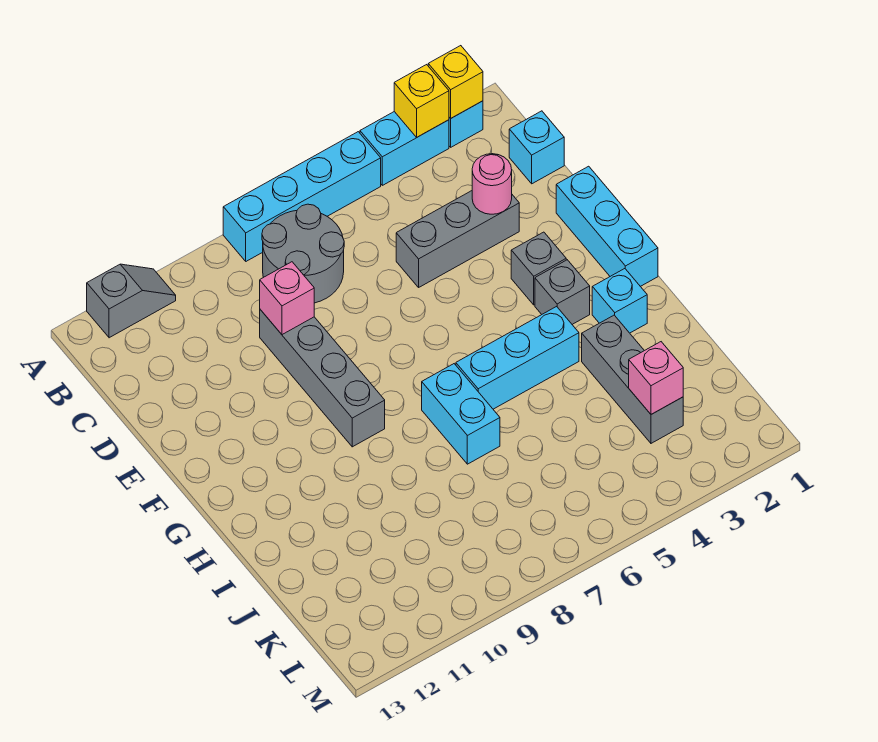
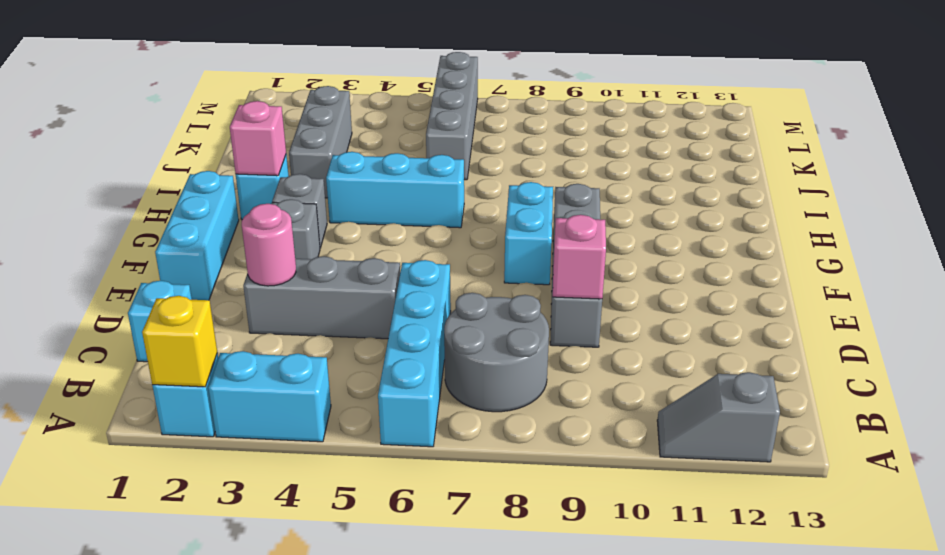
yellow 1x1 brick [394,65,449,137] -> none
cyan 1x4 brick [223,132,381,261] -> cyan 1x4 brick turned to [378,260,451,447]
cyan 1x2 brick [422,364,500,464] -> cyan 1x2 brick moved to [504,182,553,285]
none -> grey 1x4 brick [426,52,478,180]
pink 1x1 brick [629,342,683,414] -> pink 1x1 brick moved to [230,101,286,176]

